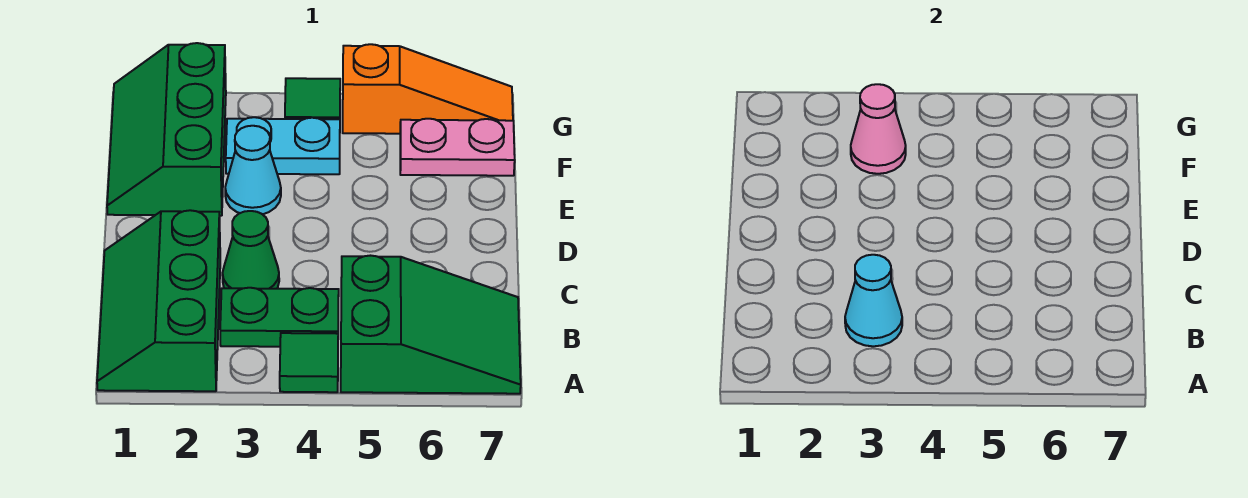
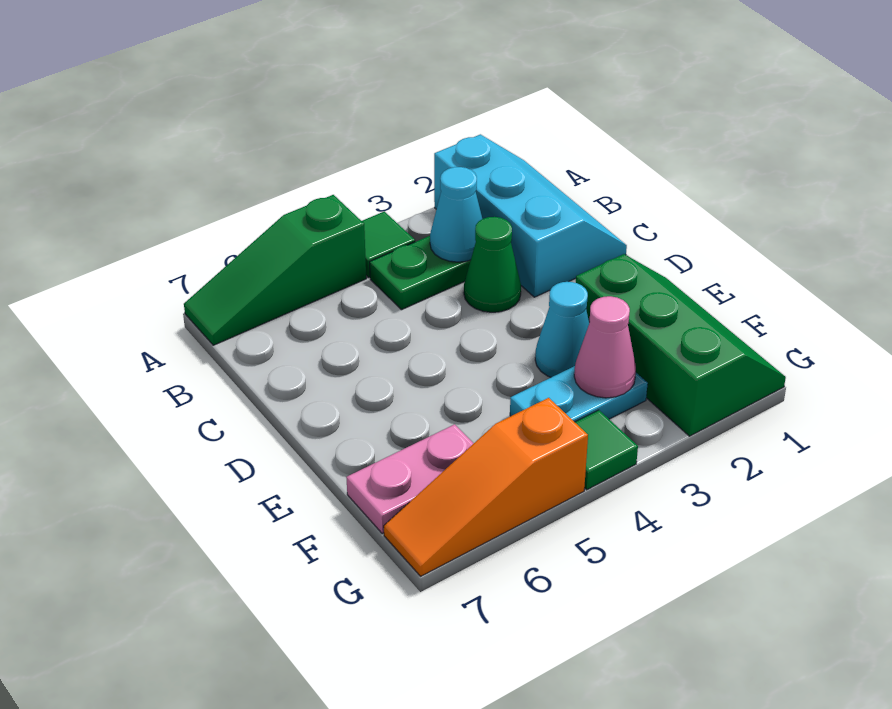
green 2x3 slope [97,210,220,391] -> cyan 2x3 slope [434,134,627,297]
green 2x3 slope [341,256,521,394] -> green 1x3 slope [184,195,366,345]

